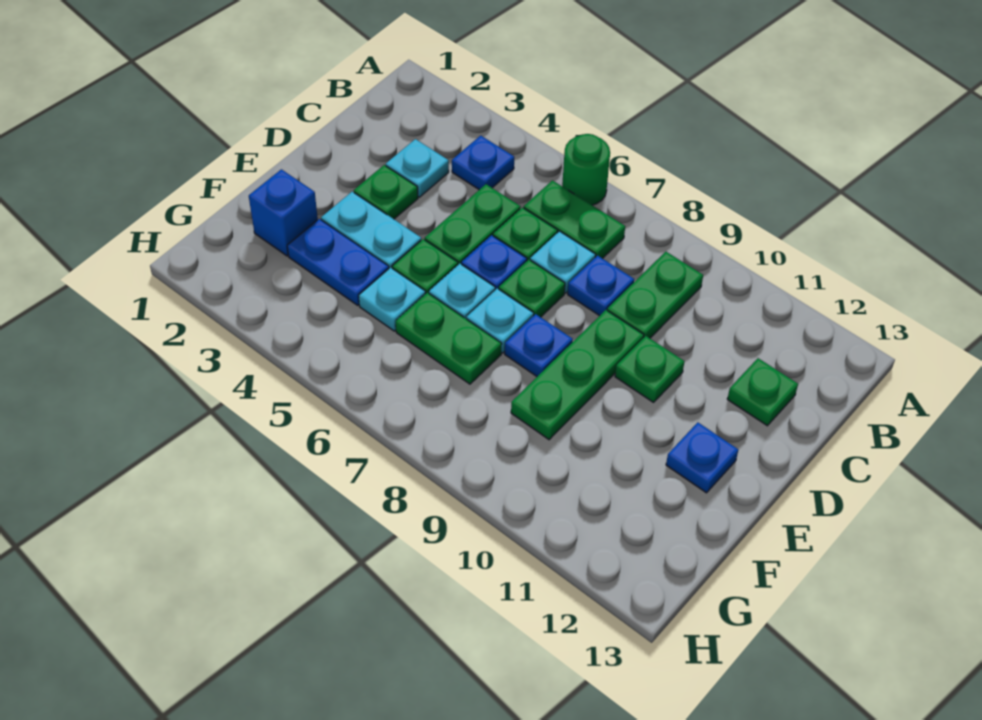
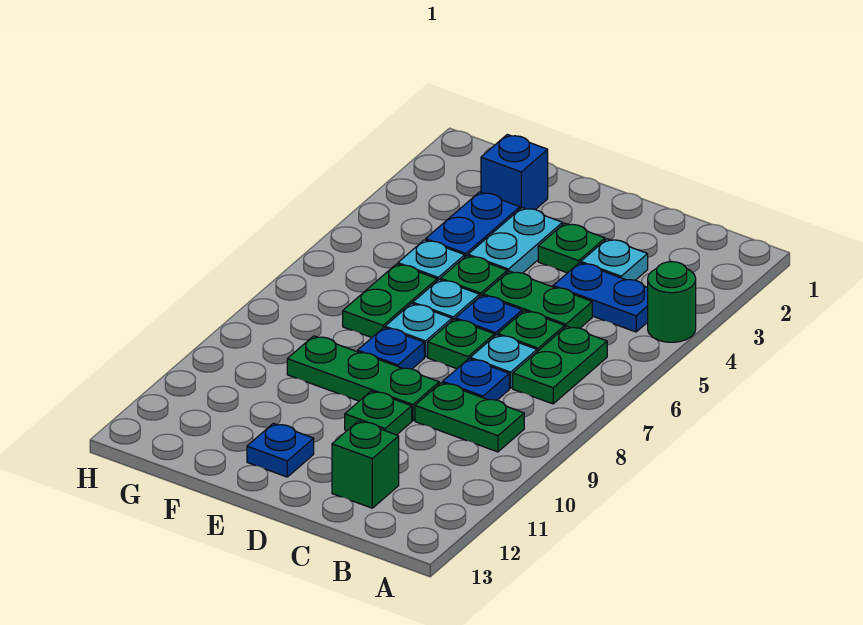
green 1x1 round brick [562,134,610,205] -> green 1x1 round brick moved to [648,262,696,342]
blue 1x1 plate [452,136,514,190] -> blue 1x2 plate [553,263,648,332]
green 1x1 plate [727,358,798,426] -> green 1x1 brick [332,421,399,508]

